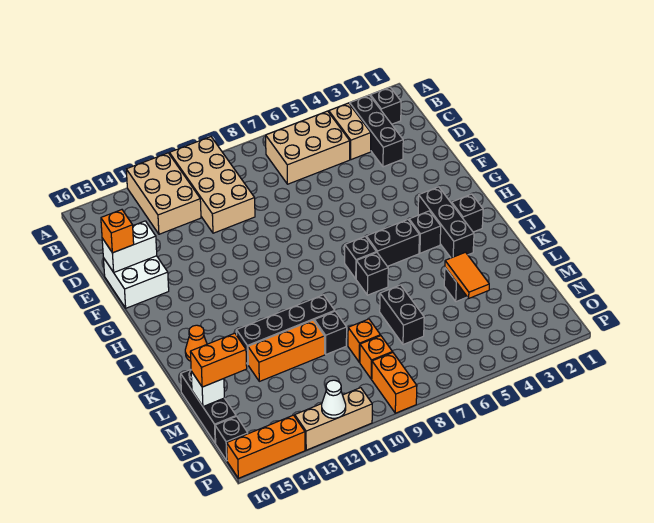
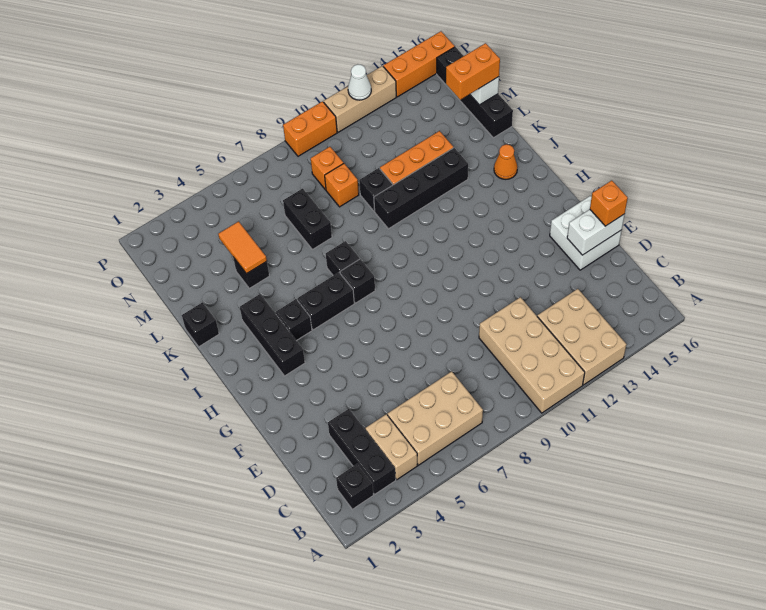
black 1x1 brick [452,194,483,232] -> black 1x1 brick moved to [182,302,219,347]
orange 1x2 brick [372,352,417,413] -> orange 1x2 brick turned to [283,101,337,156]

